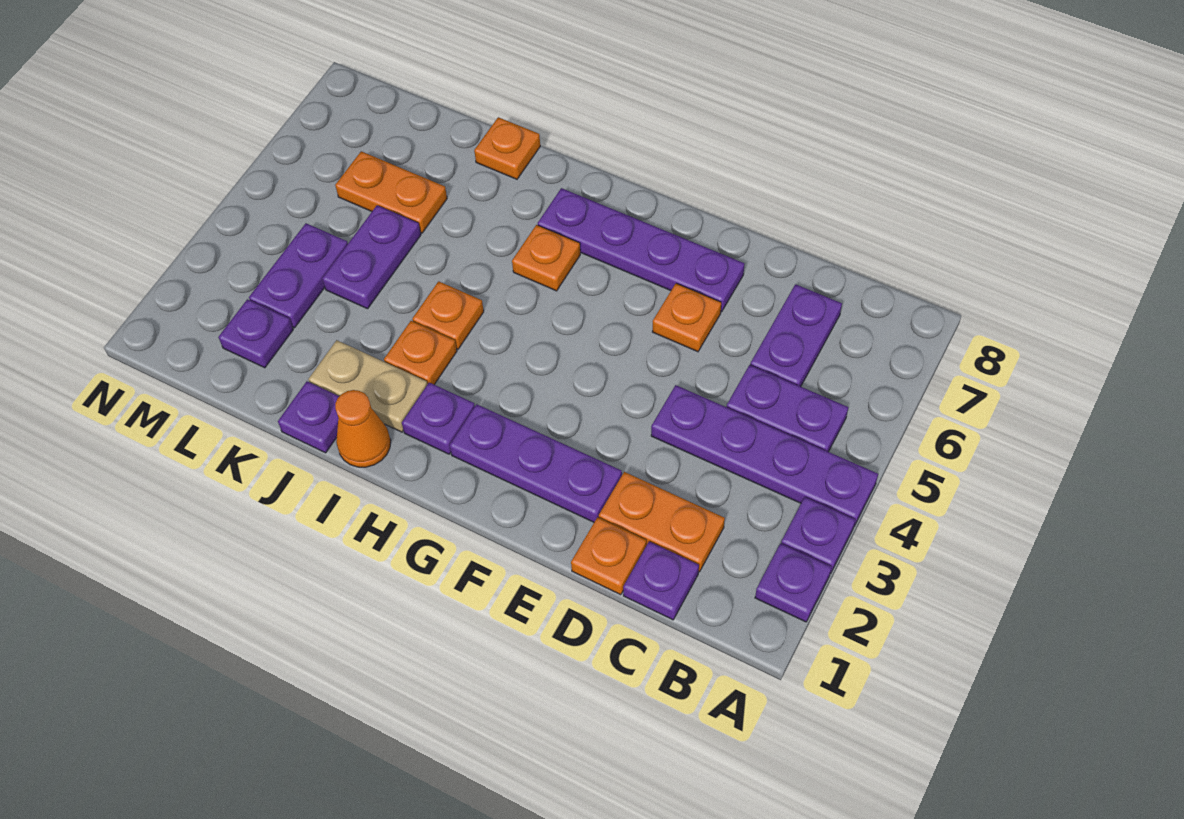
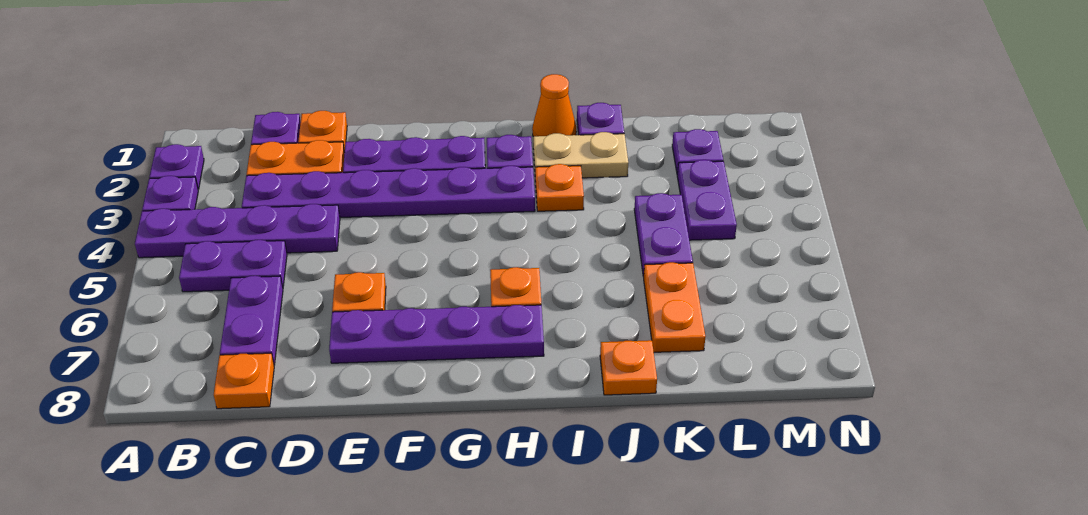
none -> purple 1x6 plate [242,166,535,217]
orange 1x1 plate [412,281,484,349] -> orange 1x1 plate moved to [214,353,274,409]
orange 1x2 plate [335,151,447,233] -> orange 1x2 plate turned to [644,262,705,352]

